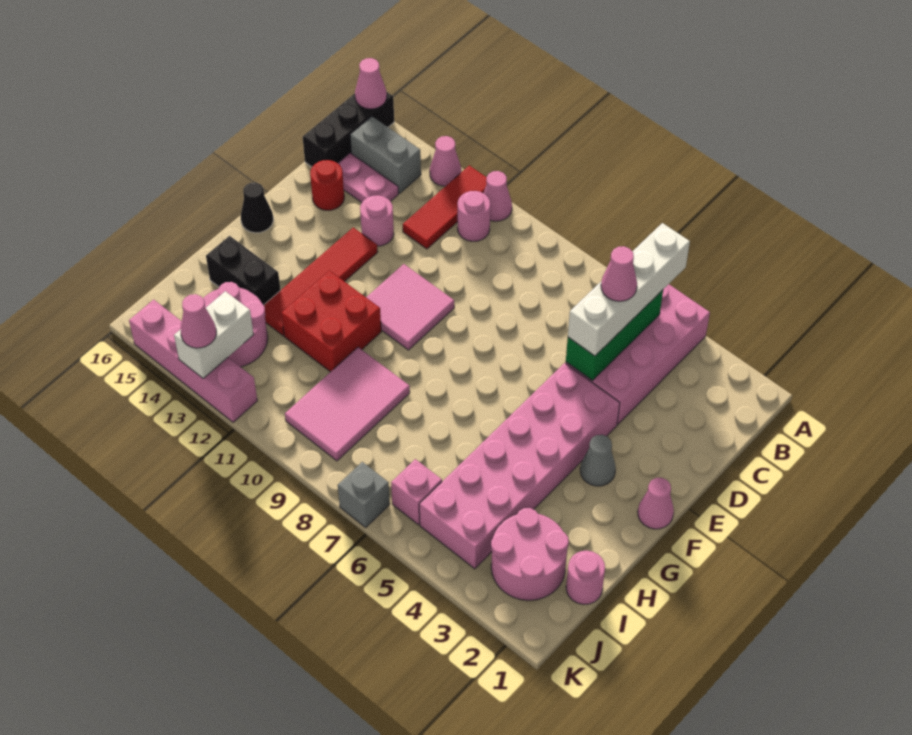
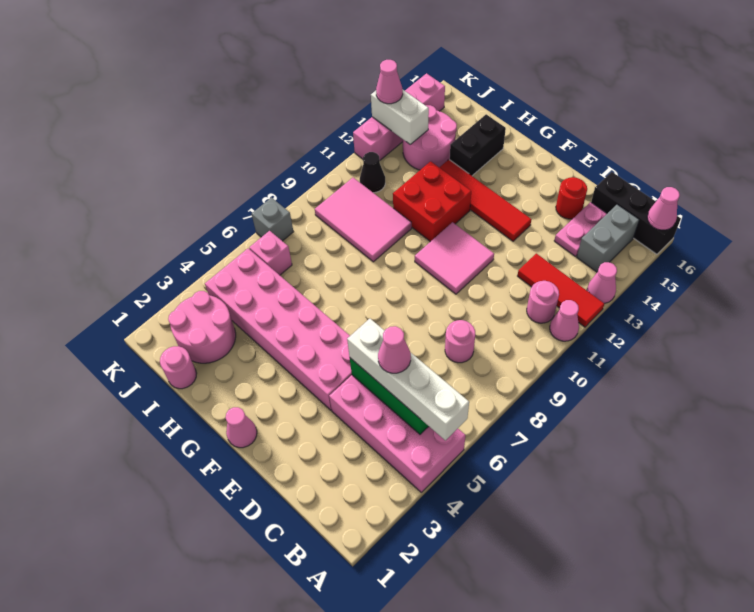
pink 1x1 round brick [360,195,394,246] -> pink 1x1 round brick moved to [445,320,475,363]
grey 1x1 cone [580,435,616,486] -> none
black 1x1 cone [241,182,273,233] -> black 1x1 cone moved to [360,152,385,193]

